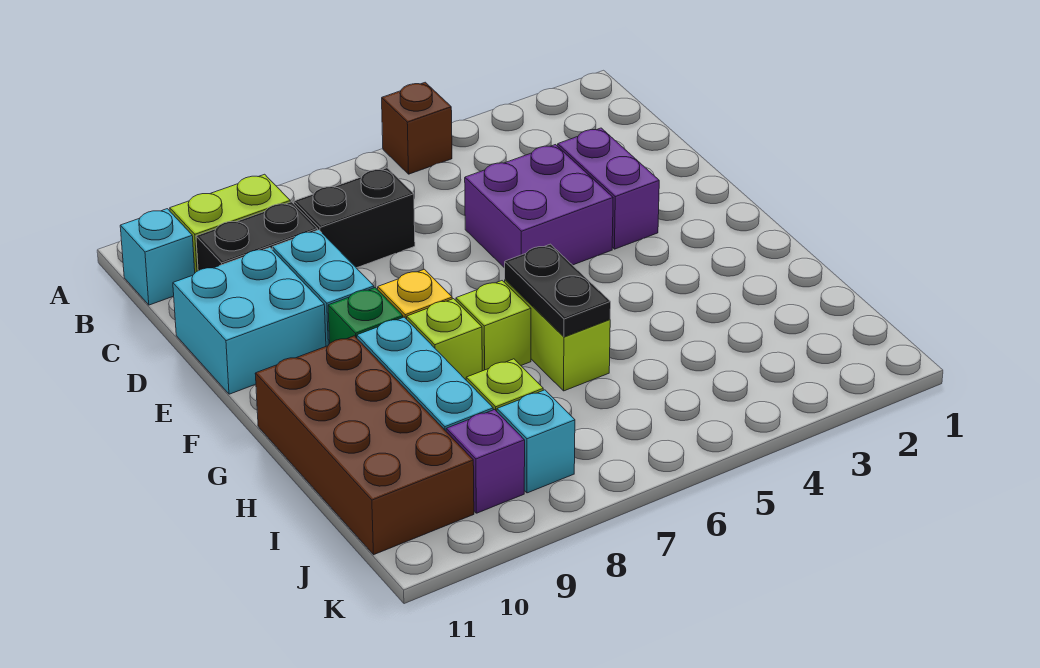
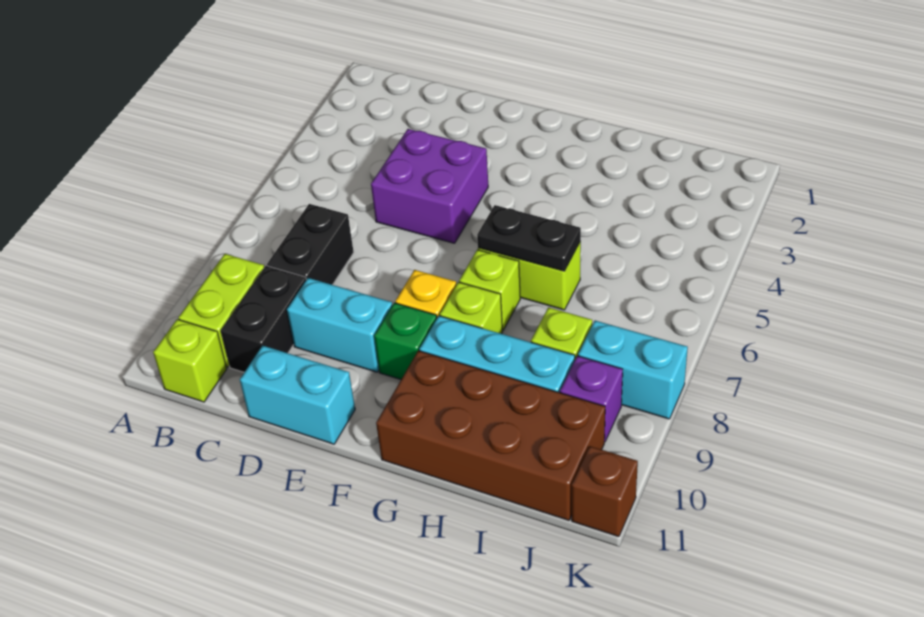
brown 1x1 brick [382,82,452,174] -> brown 1x1 brick moved to [572,446,638,537]
cyan 1x1 brick [120,209,195,305] -> lime 1x1 brick [153,319,227,402]
purple 1x2 brick [558,128,659,249] -> none
cyan 2x2 brick [173,248,326,394] -> cyan 1x2 brick [240,346,355,444]
cyan 1x1 brick [497,390,575,493] -> cyan 1x2 brick [578,321,688,419]

